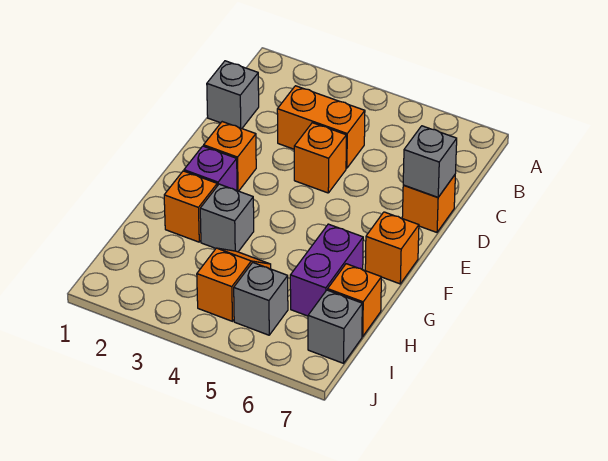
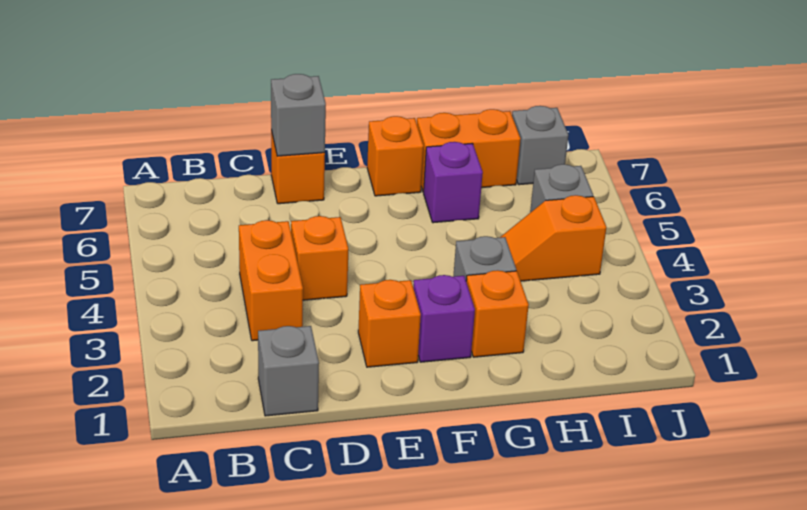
purple 1x2 brick [290,224,363,316] -> purple 1x1 brick [424,142,483,223]
orange 1x1 brick [328,264,381,337] -> orange 1x2 brick [417,109,521,192]

